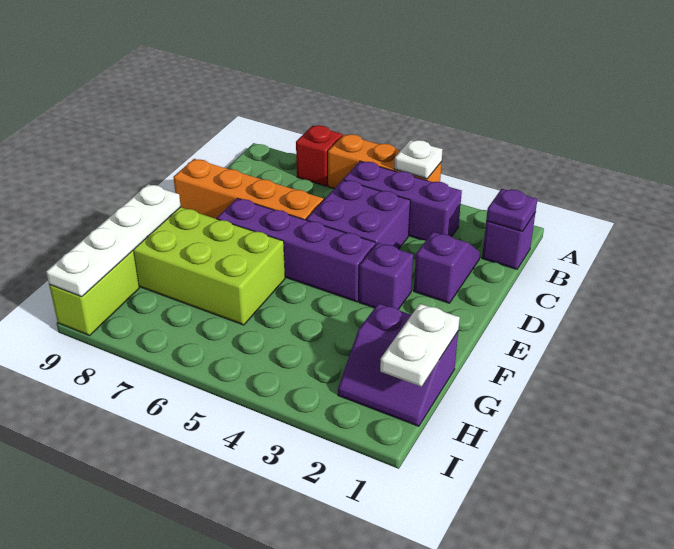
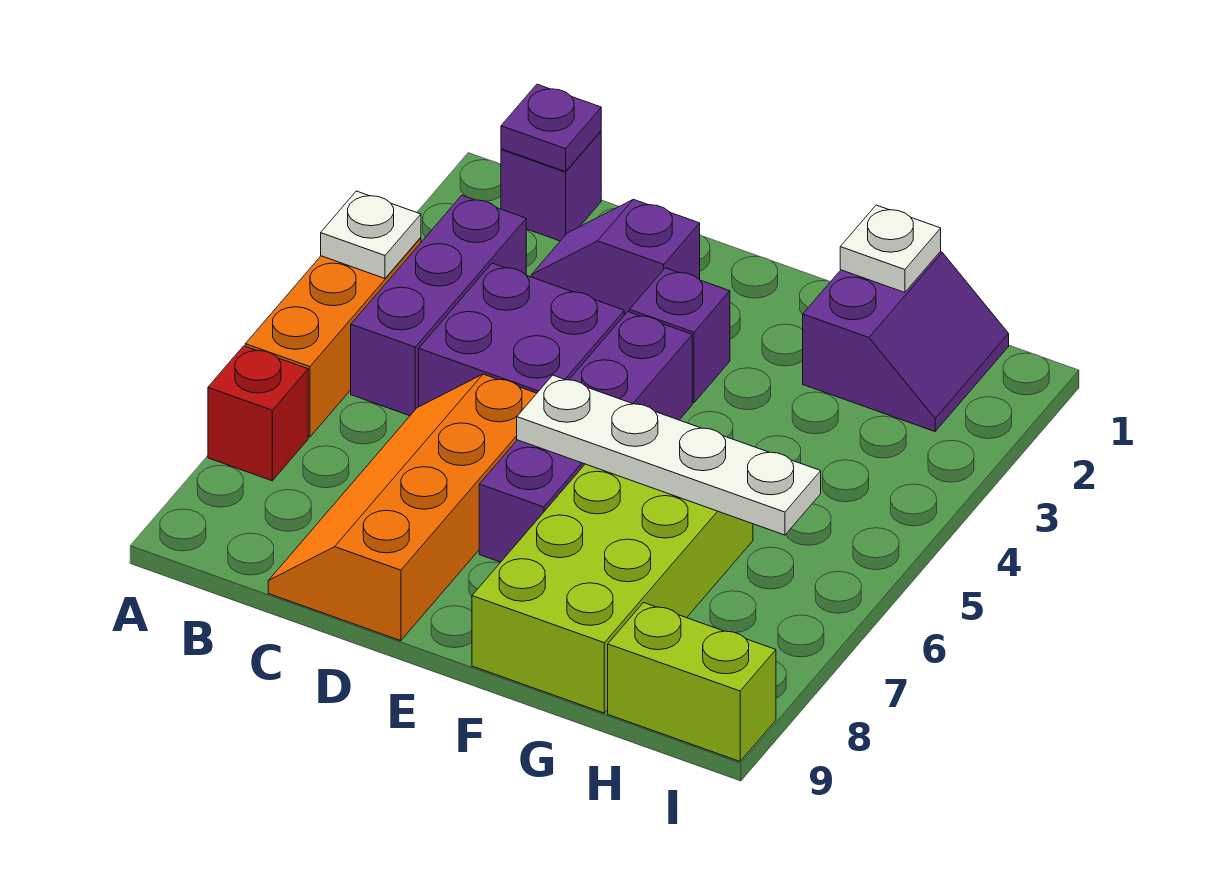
white 1x4 plate [46,184,181,297] -> white 1x4 plate moved to [517,375,821,535]
white 1x2 plate [380,304,460,387] -> white 1x1 plate [840,205,941,293]

